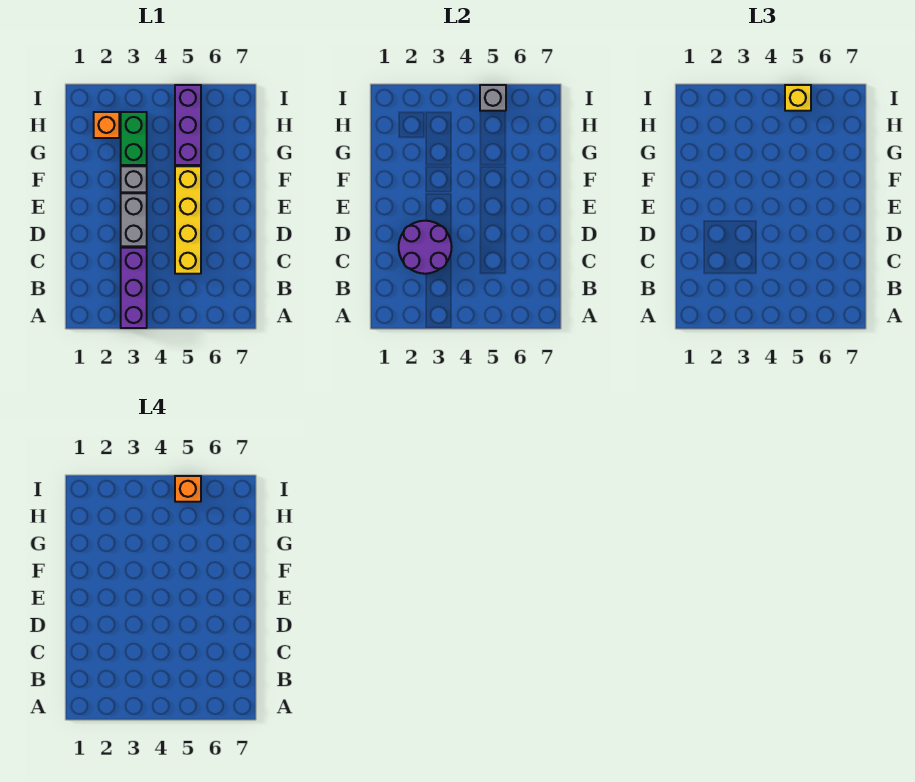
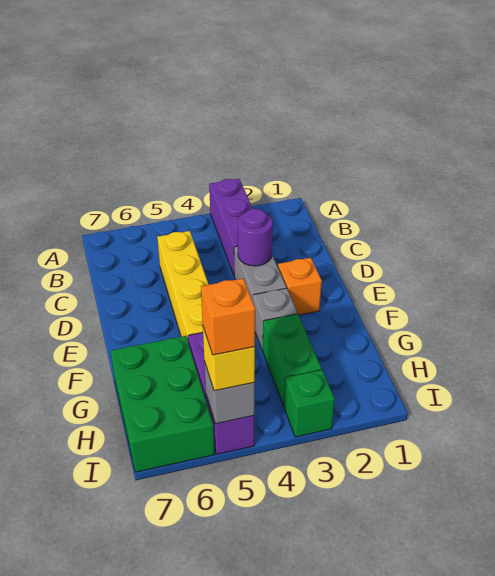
purple 2x2 round brick [399,221,452,274] -> purple 1x1 round brick [238,209,273,266]
none -> green 2x3 brick [110,336,215,472]
orange 1x1 brick [94,112,119,138] -> orange 1x1 brick moved to [278,258,322,315]
none -> green 1x1 brick [284,370,335,437]

